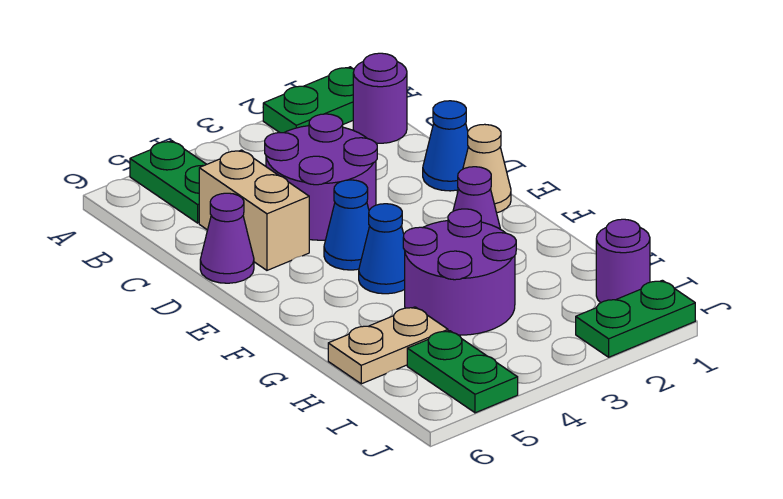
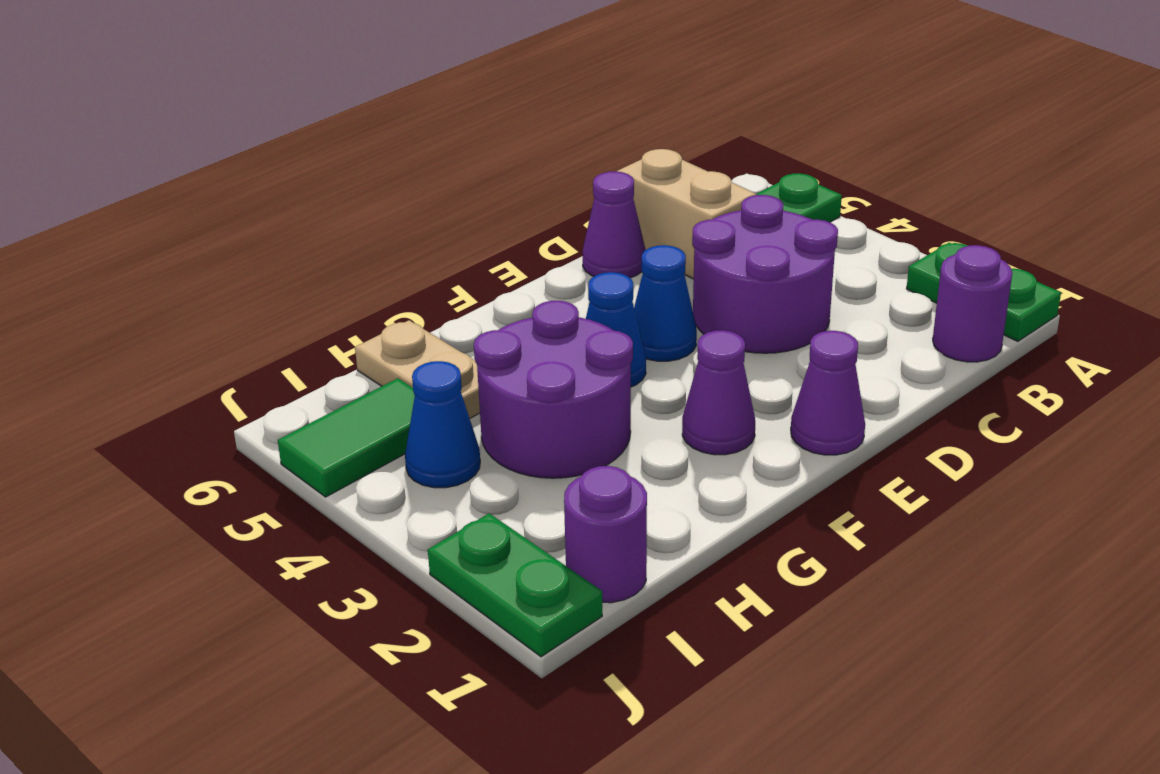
tan 1x2 brick [199,150,309,270] -> tan 1x2 brick turned to [617,149,757,279]
blue 1x1 cone [423,101,468,191] -> blue 1x1 cone moved to [405,361,480,488]
tan 1x1 cone [457,124,511,213] -> purple 1x1 cone [791,331,865,455]
green 1x2 plate [407,331,518,413] -> green 1x2 tile [278,378,415,497]

